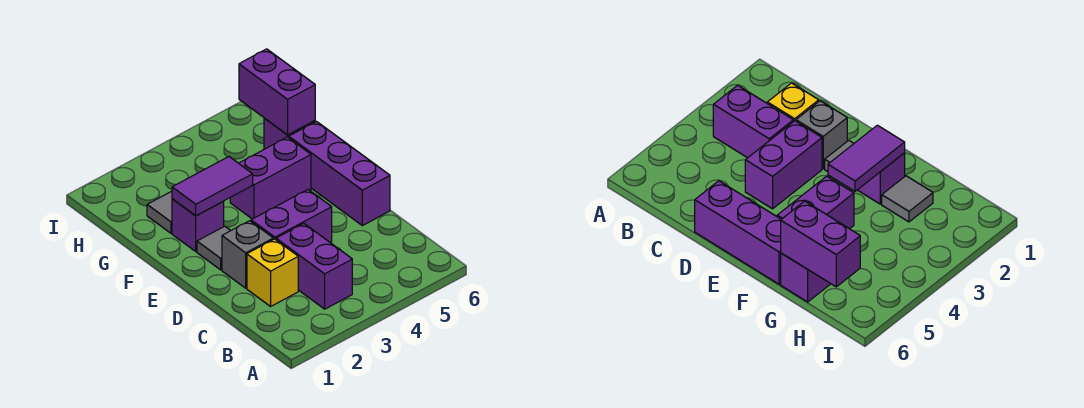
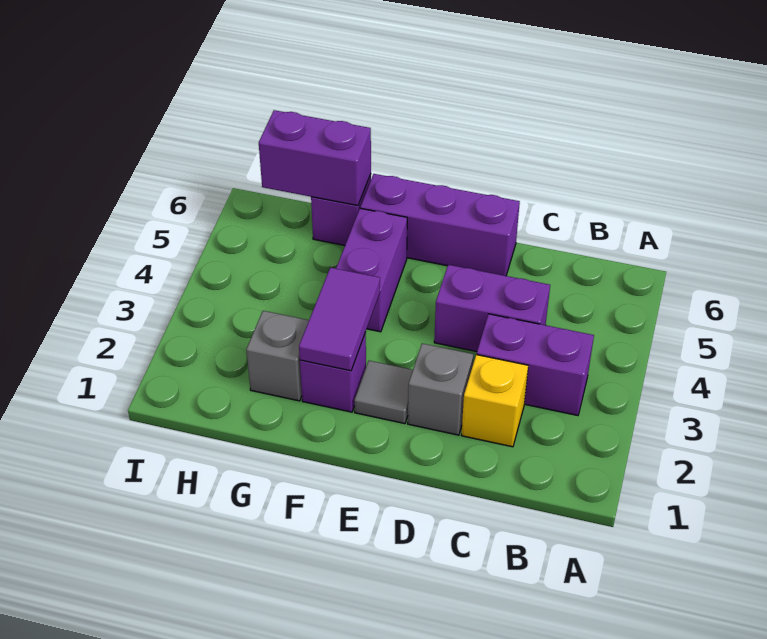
purple 1x2 brick [251,190,332,243] -> purple 1x2 brick turned to [434,265,550,352]
grey 1x1 tile [147,191,172,233] -> grey 1x1 brick [246,311,309,401]

